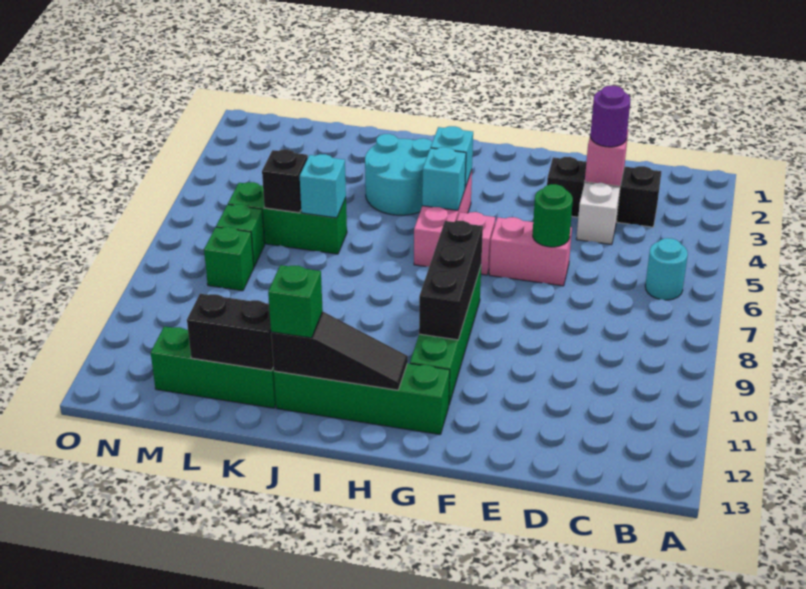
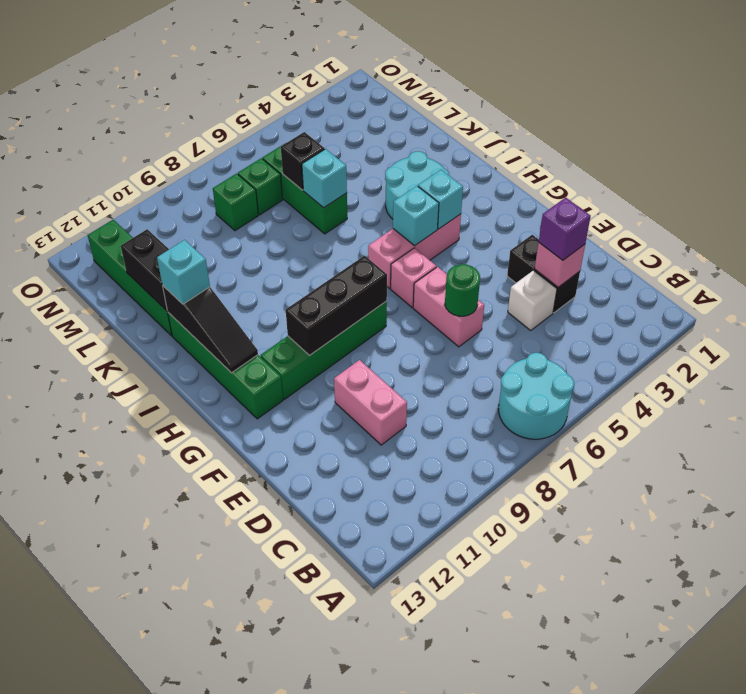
cyan 1x1 round brick [645,238,688,300] -> cyan 2x2 round brick [498,353,574,439]
black 1x3 brick [547,157,661,227] -> black 1x2 brick [507,235,580,313]
purple 1x1 round brick [590,86,631,147] -> purple 1x1 brick [539,198,591,261]
none -> pink 1x2 brick [334,360,407,445]
green 1x1 brick [268,265,323,338] -> cyan 1x1 brick [157,240,210,304]
green 1x3 brick [151,326,276,408] -> green 1x4 brick [88,220,172,336]

